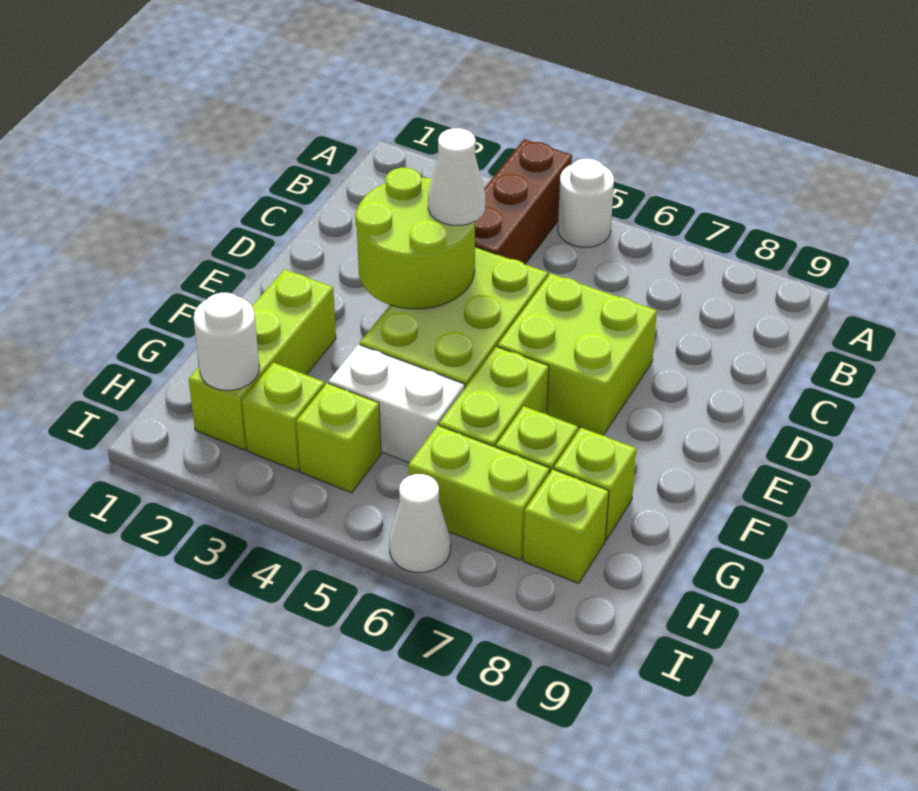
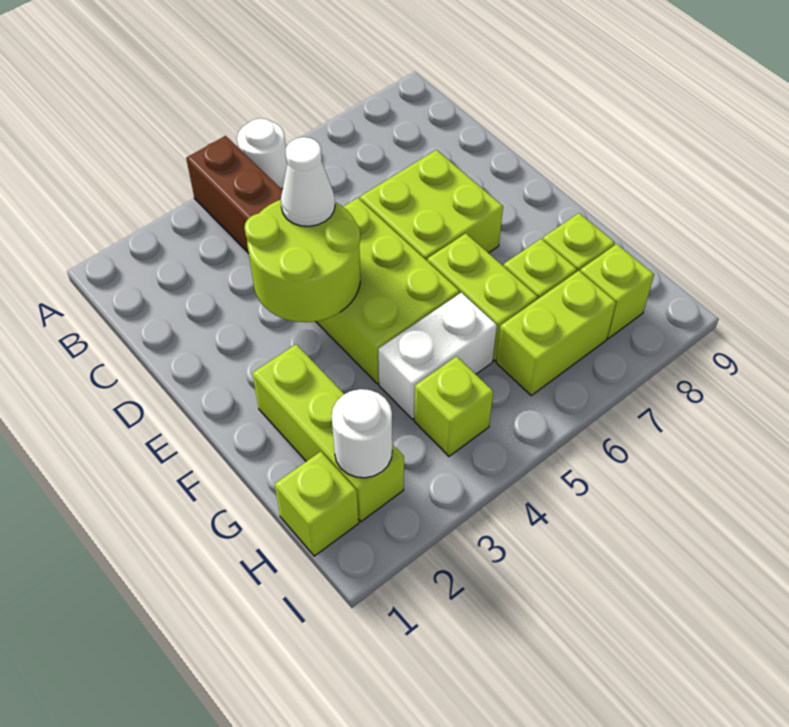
lime 1x1 brick [242,362,325,471] -> lime 1x1 brick moved to [275,452,359,556]
white 1x1 cone [389,474,451,573] -> none

